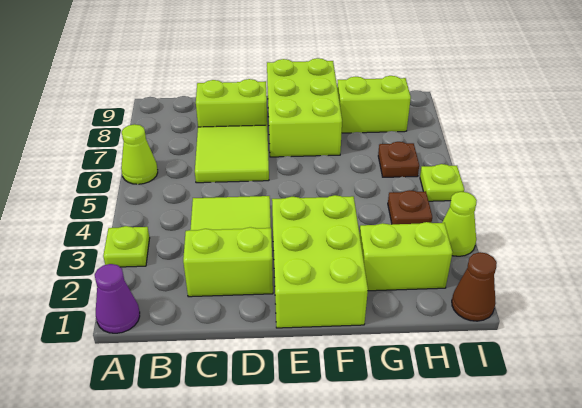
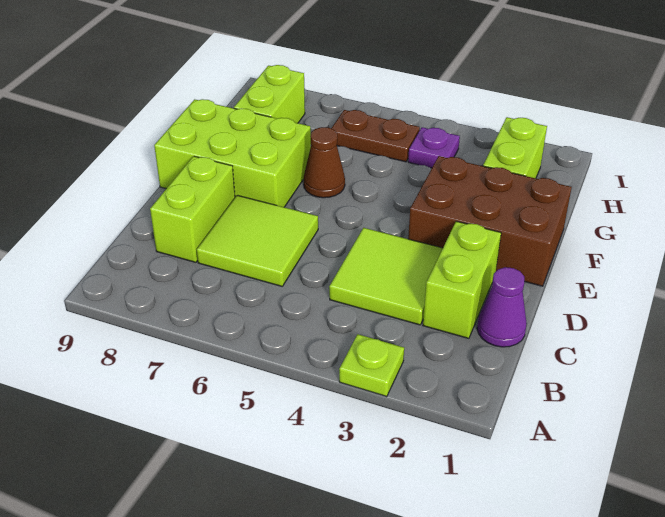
purple 1x1 cone [95,264,140,333] -> purple 1x1 cone moved to [477,267,527,347]
lime 1x1 cone [121,124,158,184] -> none
lime 2x3 brick [272,195,368,328] -> brown 2x3 brick [408,156,572,286]
brown 1x1 plate [388,190,432,224] -> purple 1x1 plate [408,127,460,168]
brown 1x1 plate [378,142,419,177] -> brown 1x2 plate [331,110,420,162]
brown 1x1 cone [452,252,497,321] -> brown 1x1 cone moved to [304,127,345,198]
lime 1x1 cone [442,192,477,256] -> none
lime 1x1 plate [420,164,464,201] -> none

